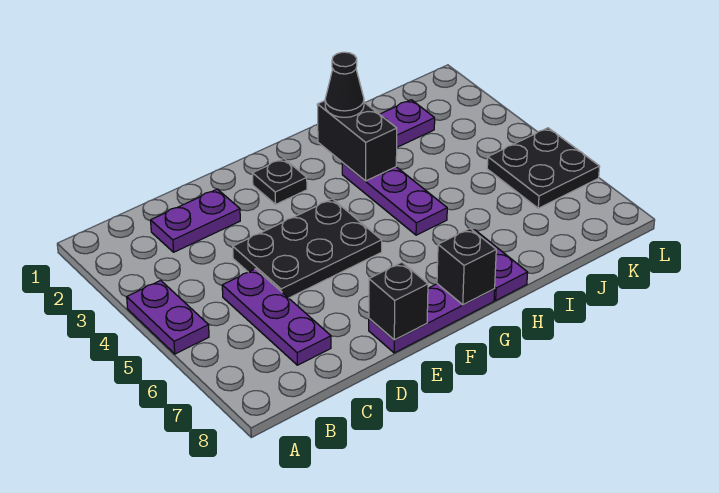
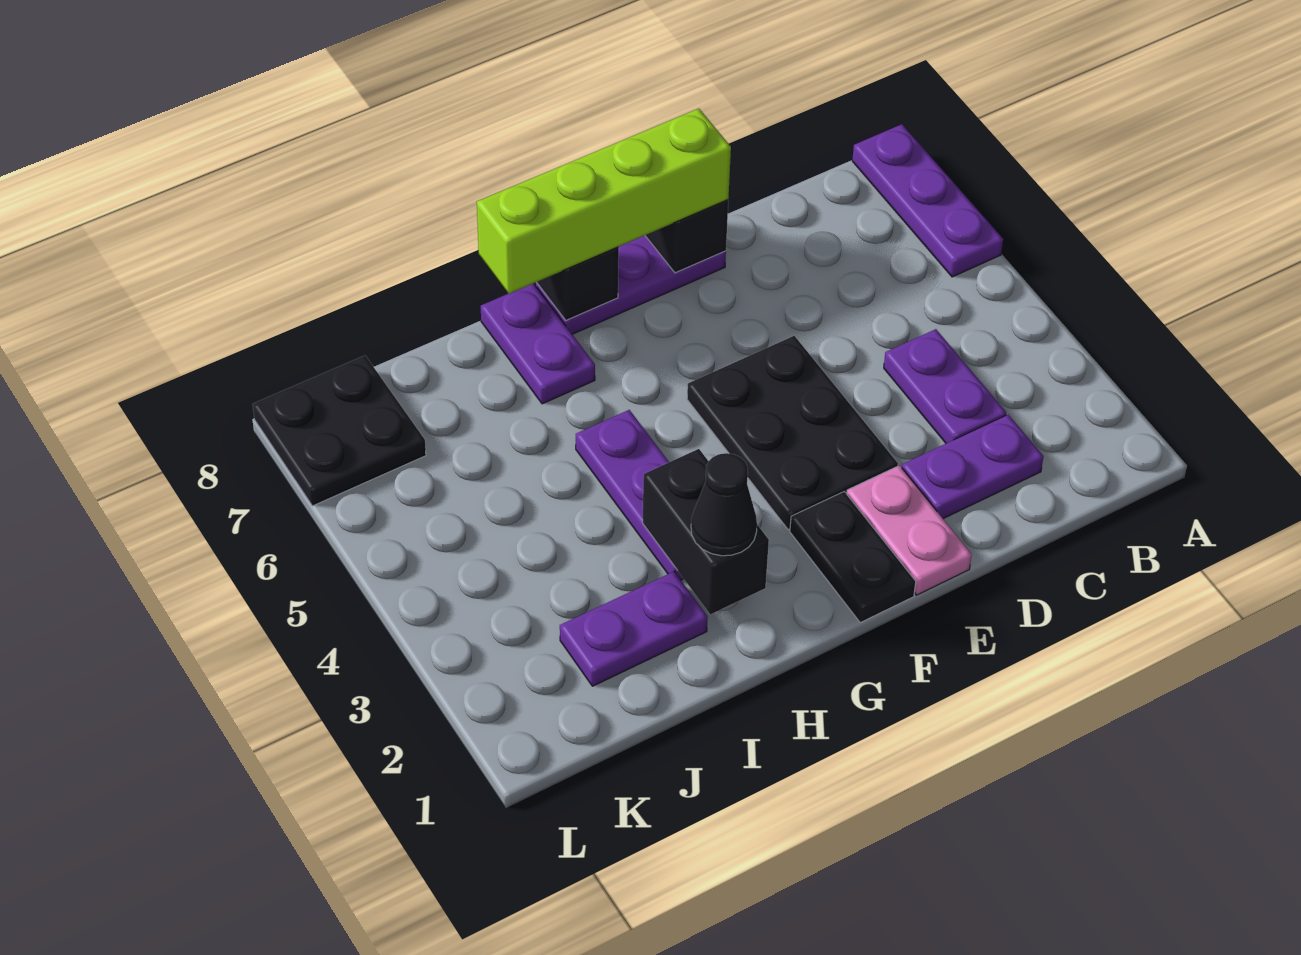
purple 1x2 plate [127,280,209,354] -> purple 1x2 plate moved to [884,329,1006,443]
purple 1x3 plate [222,269,331,365] -> purple 1x3 plate moved to [852,124,1003,277]
black 2x3 plate [233,199,382,298] -> black 2x3 plate turned to [687,336,898,530]
none -> pink 1x2 plate [847,466,972,595]
none -> lime 1x4 brick [477,109,731,294]
black 1x1 plate [252,159,307,204] -> black 1x2 plate [790,492,916,622]
black 2x2 plate [487,128,600,208] -> black 2x2 plate moved to [253,356,426,506]

